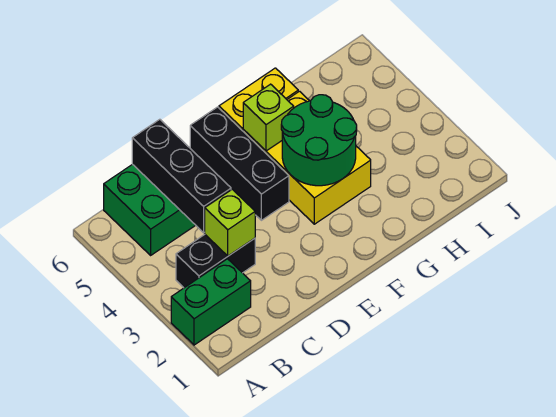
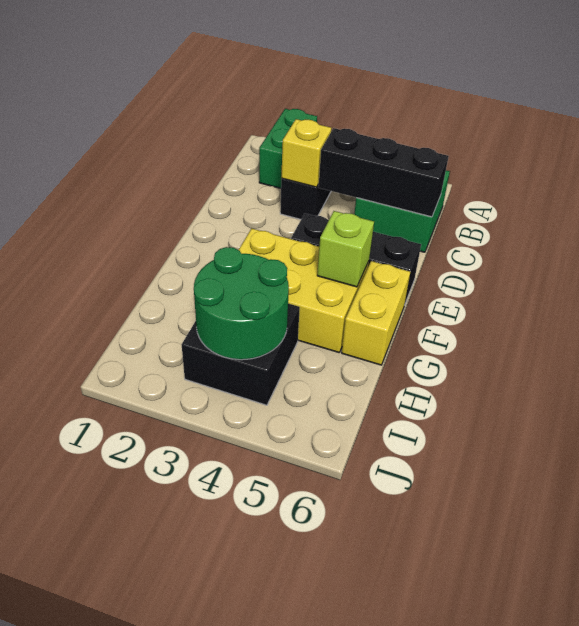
lime 1x1 brick [205,189,255,256] -> yellow 1x1 brick [281,119,332,187]
green 2x2 round brick [281,95,357,186] -> green 2x2 round brick moved to [194,247,289,360]
none -> black 2x2 brick [182,304,300,405]

